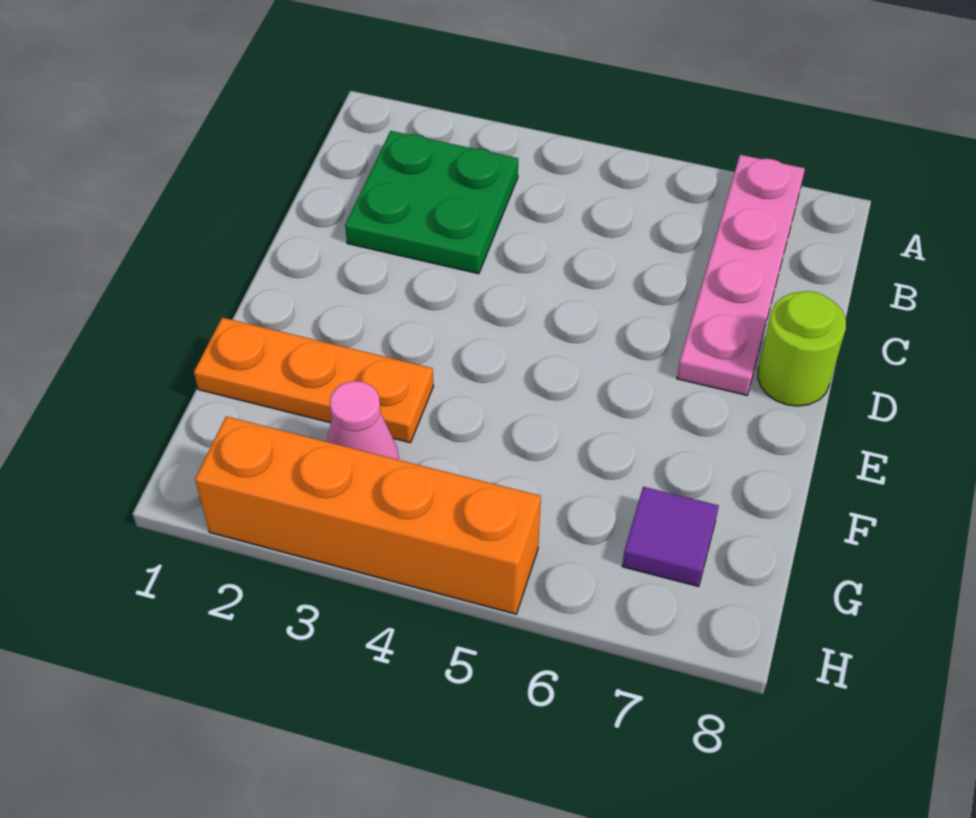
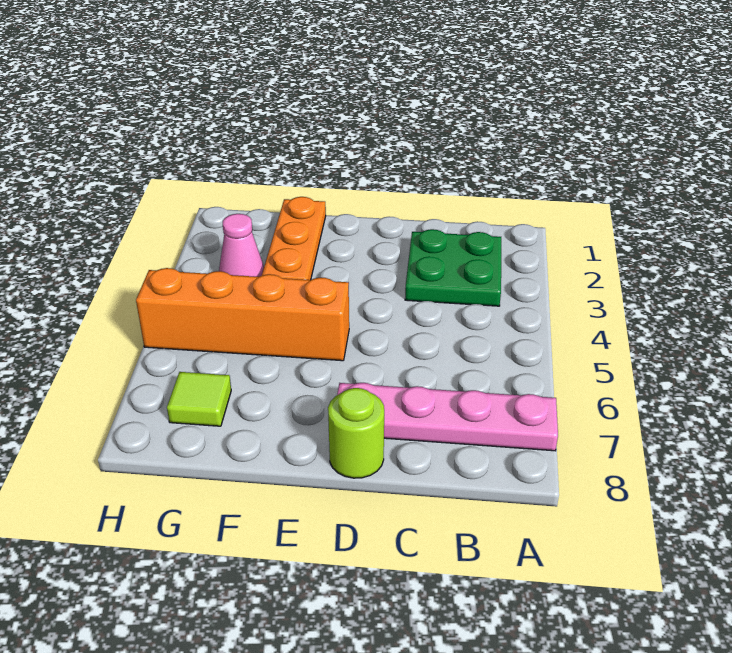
purple 1x1 tile [622,487,719,587] -> lime 1x1 tile [167,372,231,426]
orange 1x4 brick [195,416,541,614] -> orange 1x4 brick turned to [136,268,349,361]

